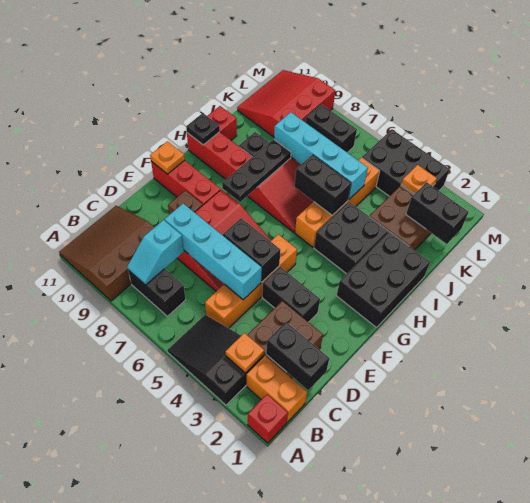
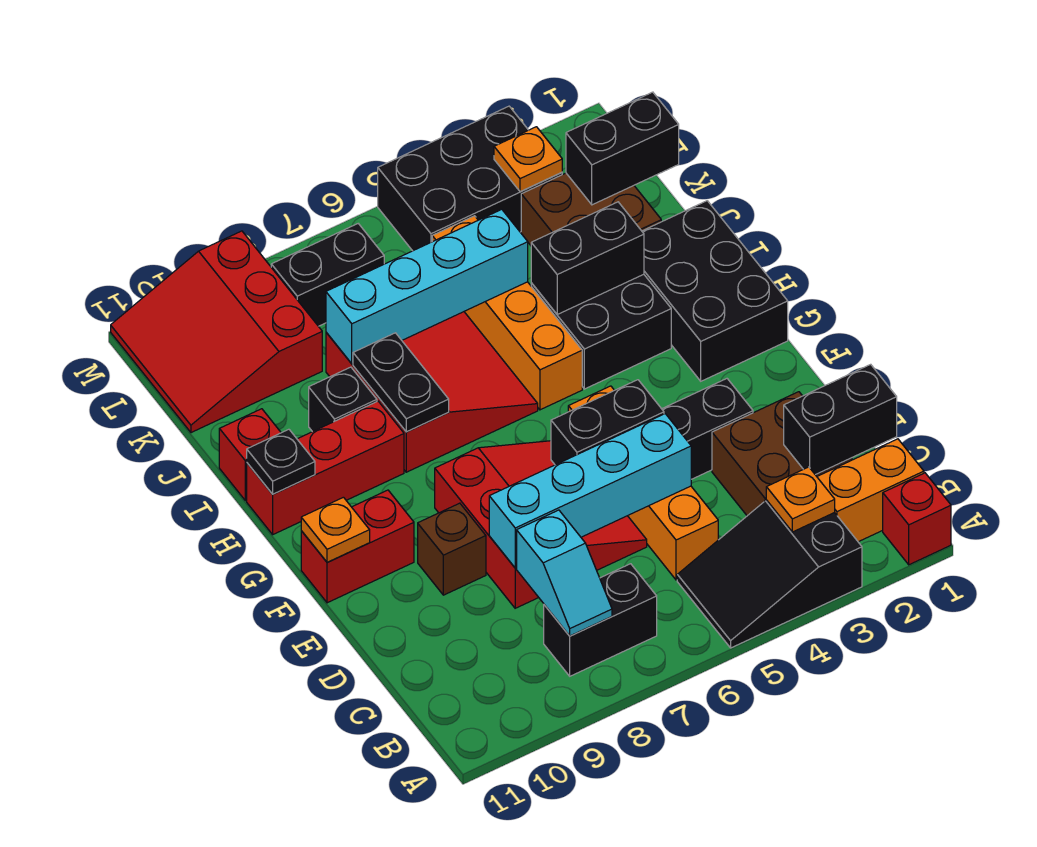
brown 3x3 slope [59,206,154,301] -> none
red 1x3 brick [151,160,221,205] -> red 1x2 brick [301,490,414,603]
black 1x3 plate [222,139,291,202] -> black 1x2 plate [353,333,449,432]
black 1x2 brick [294,155,351,215] -> black 1x2 brick moved to [531,202,644,314]

